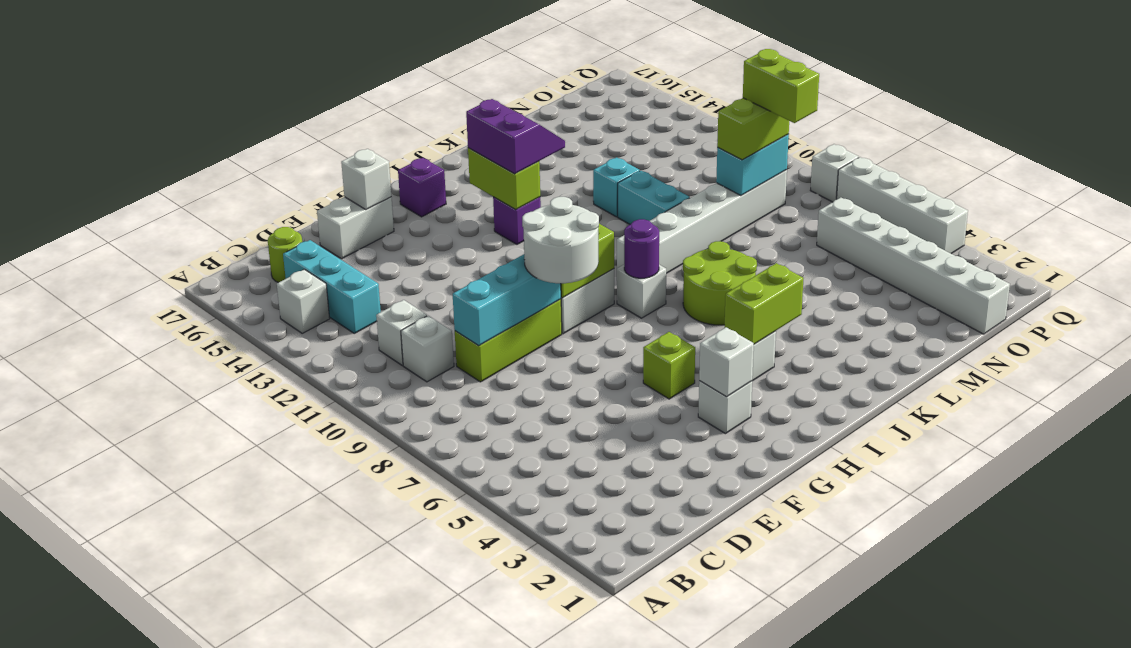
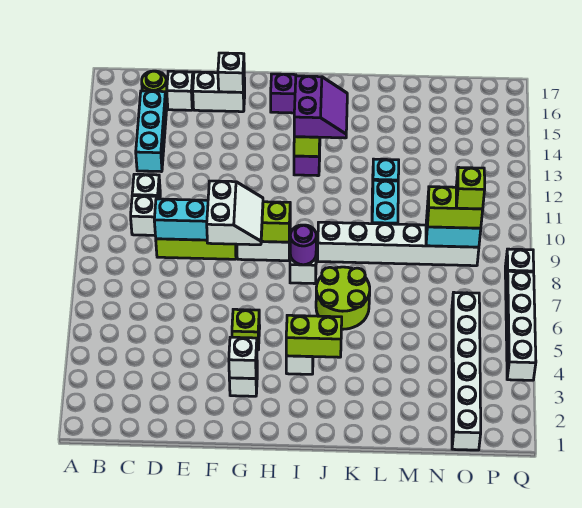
white 1x1 brick [277,269,330,333] -> white 1x1 brick moved to [167,71,193,110]
white 2x2 round brick [522,197,599,283] -> white 2x2 slope [207,181,263,245]
lime 1x2 brick [743,49,819,123] -> lime 1x1 brick [456,167,485,209]

